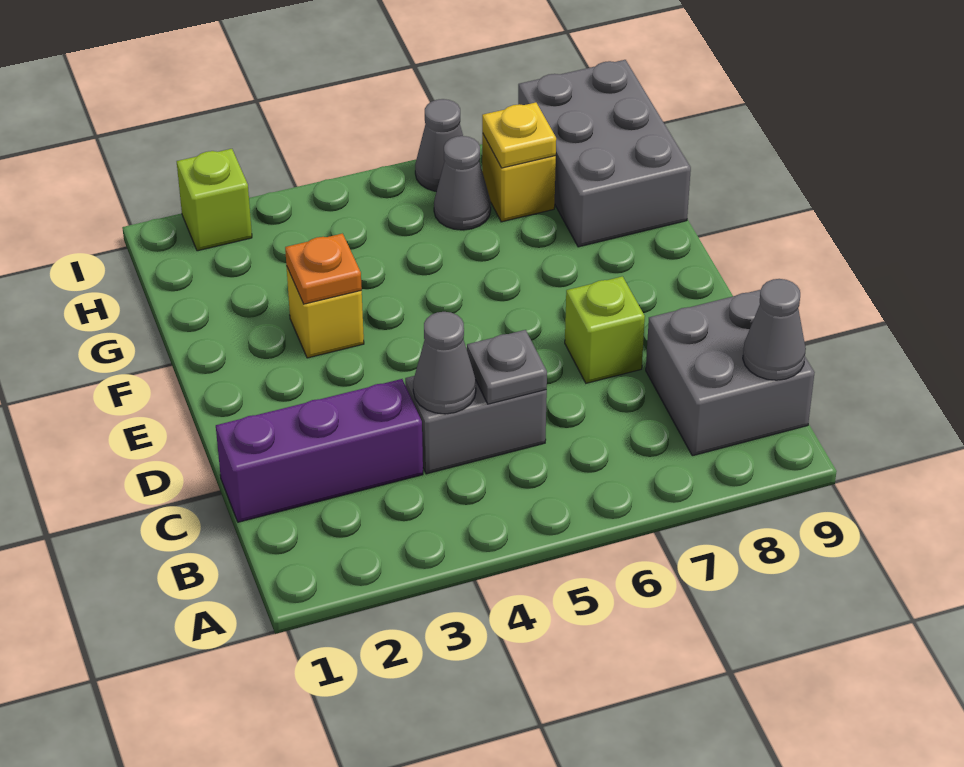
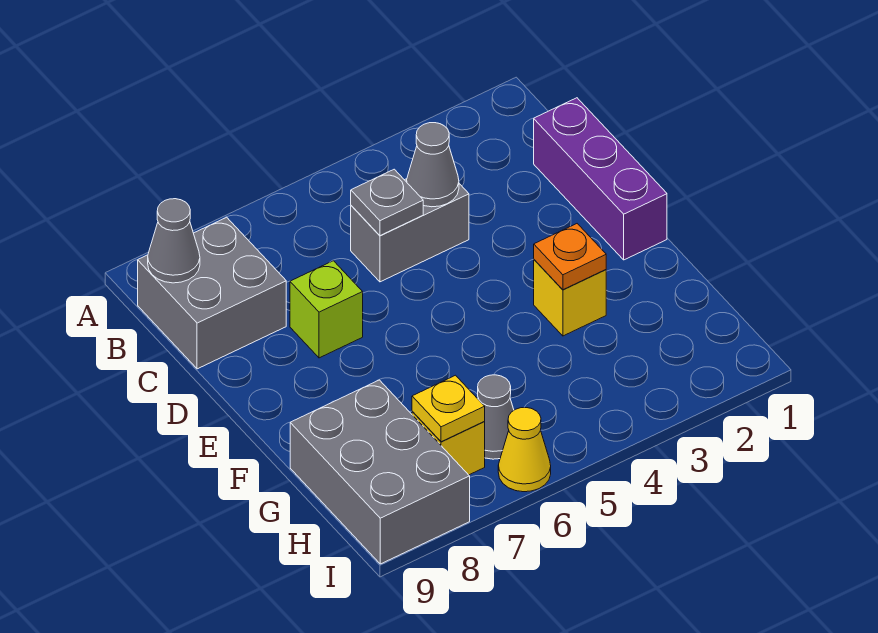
purple 1x3 brick [216,379,423,522] -> purple 1x3 brick turned to [534,98,667,260]
lime 1x1 brick [177,149,252,251] -> none
grey 1x1 cone [415,99,463,192] -> yellow 1x1 cone [498,408,551,492]

